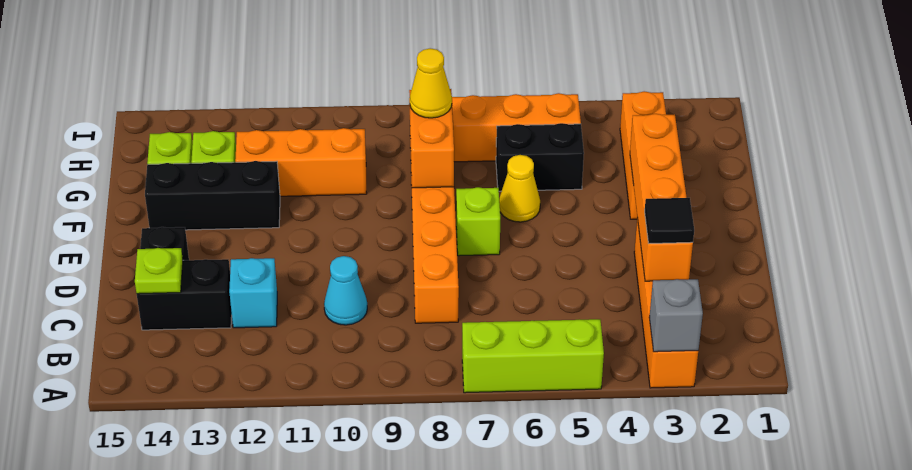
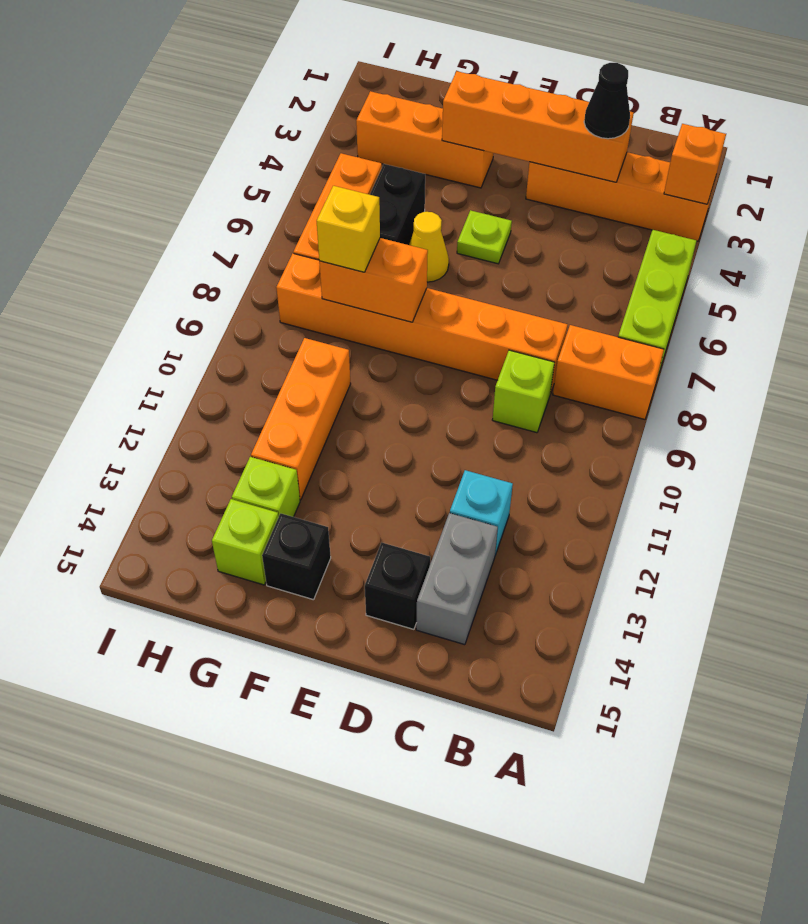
grey 1x1 brick [649,279,703,352] -> orange 1x1 brick [664,124,726,204]
none -> orange 1x2 brick [553,325,664,419]
black 1x1 tile [645,198,694,244] -> black 1x1 cone [584,63,630,139]
cyan 1x1 cone [324,256,367,325] -> none
black 1x2 brick [137,259,232,330] -> grey 1x2 brick [416,513,498,645]
lime 1x1 plate [135,248,183,294] -> lime 1x1 plate moved to [457,210,512,264]
lime 1x1 brick [456,187,500,256] -> lime 1x1 brick moved to [492,350,554,433]
black 1x3 brick [145,161,280,230] -> black 1x1 brick [262,513,331,600]
yellow 1x1 cone [410,48,452,118] -> yellow 1x1 brick [317,186,380,272]

